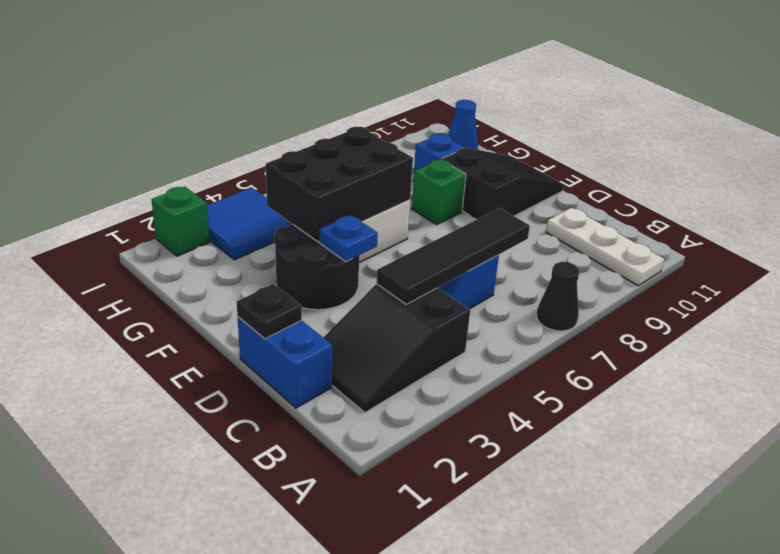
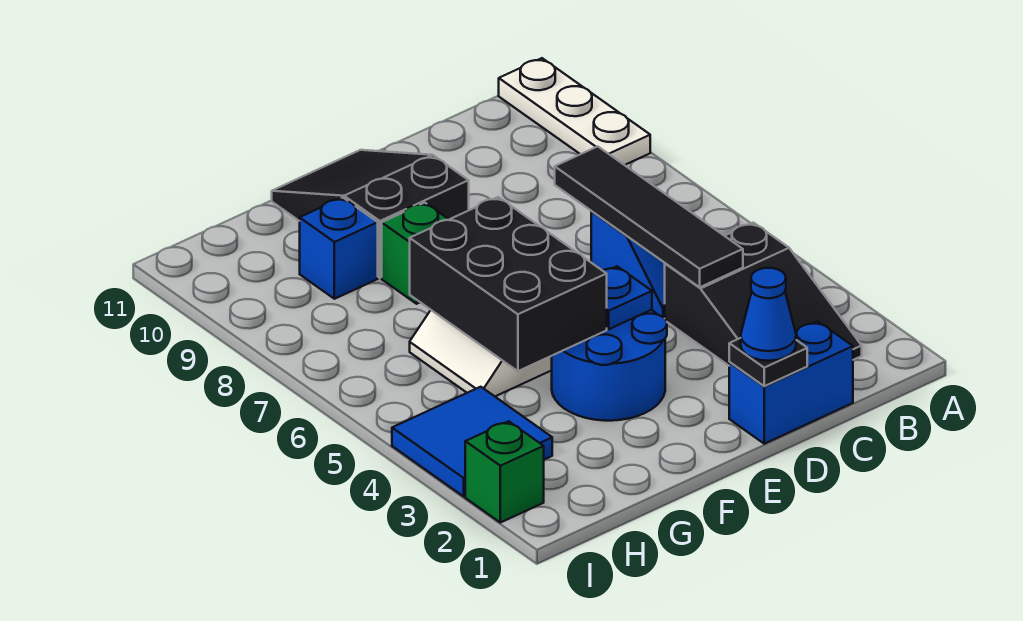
black 1x1 cone [536,262,579,331] -> none
white 1x3 plate [546,208,664,286] -> white 1x3 plate turned to [499,58,650,165]
black 2x2 round brick [274,224,359,310] -> blue 2x2 round brick [552,310,667,421]
blue 1x1 cone [448,100,478,150] -> blue 1x1 cone moved to [741,268,796,361]

